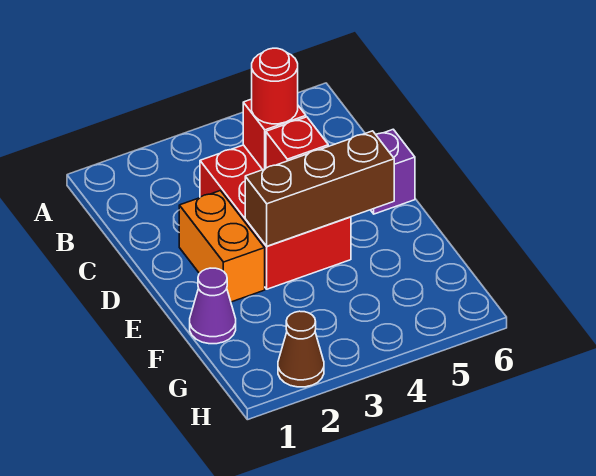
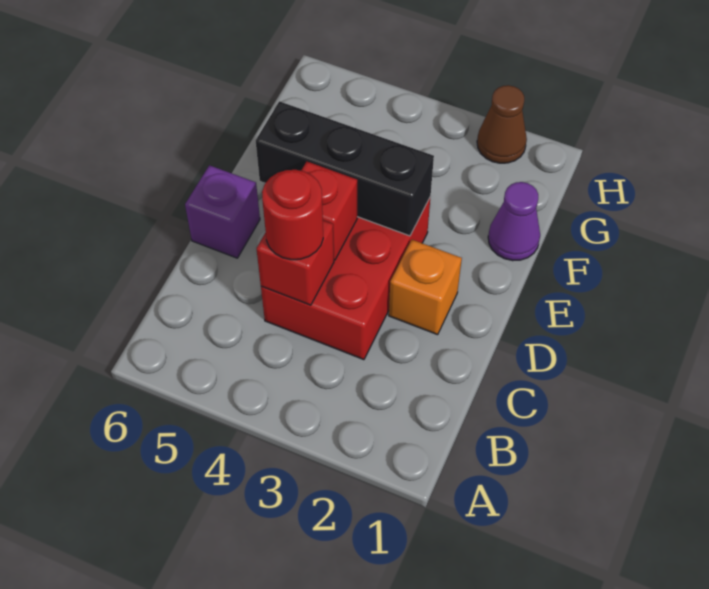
orange 1x2 brick [179,191,265,302] -> orange 1x1 brick [389,240,462,335]
brown 1x3 brick [245,131,394,246] -> black 1x3 brick [256,101,434,236]

